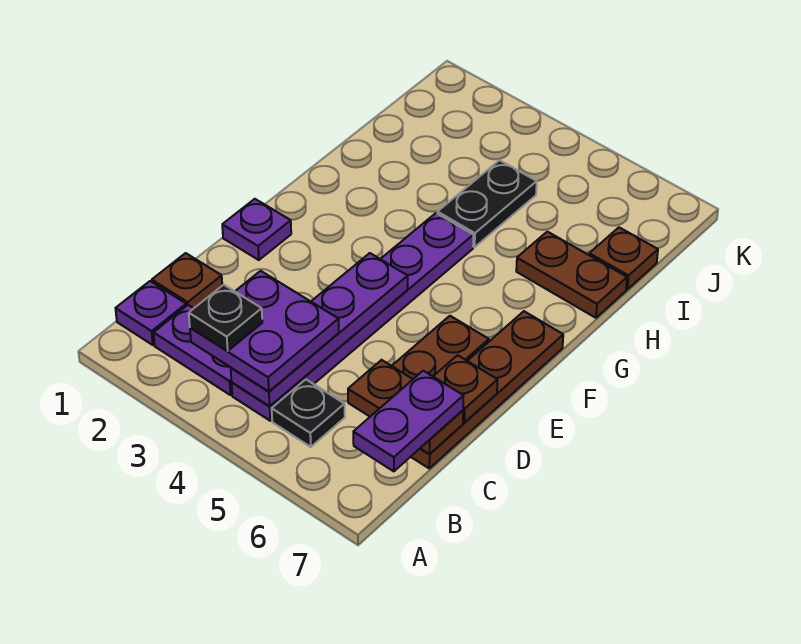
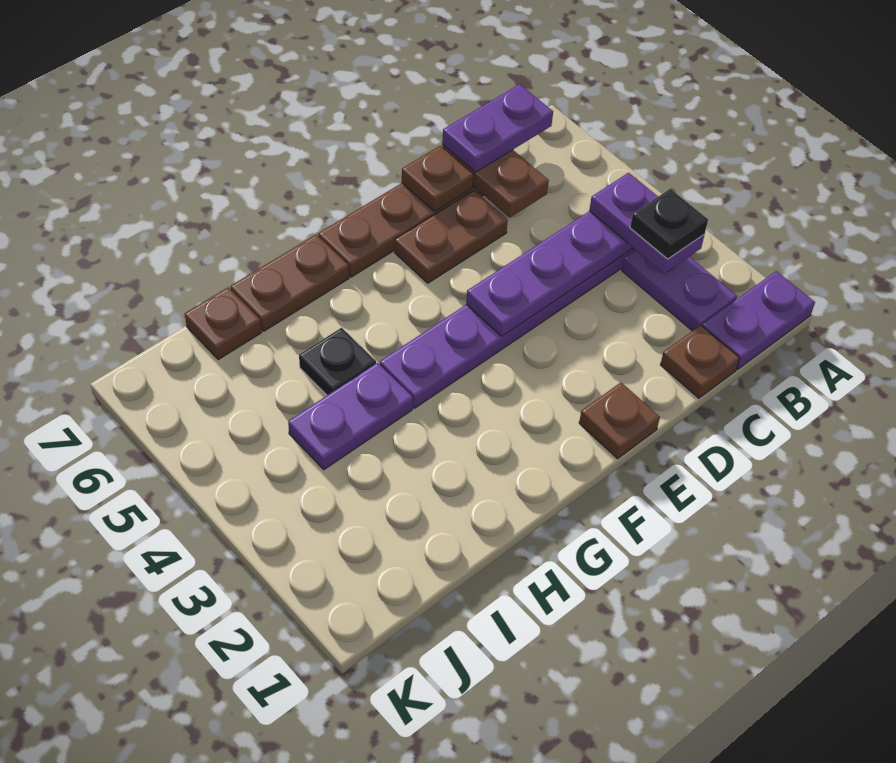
purple 1x1 plate [115,281,186,345] -> purple 1x2 plate [702,271,815,369]
purple 2x2 plate [190,271,339,392] -> purple 1x2 plate [589,173,704,274]
black 1x1 plate [272,380,345,447] -> black 1x1 plate moved to [299,328,376,395]
purple 1x1 plate [222,199,291,260] -> brown 1x1 plate [579,383,660,459]
black 1x2 plate [437,160,537,247] -> purple 1x2 plate [288,363,413,470]
brown 1x2 plate [516,232,627,318] -> brown 1x2 plate turned to [231,234,349,331]

